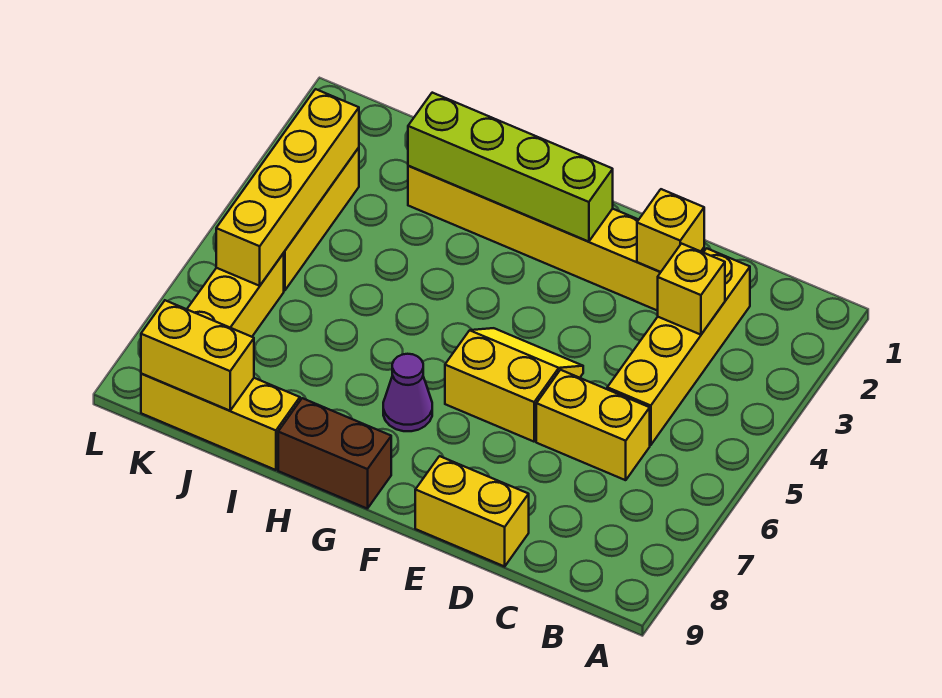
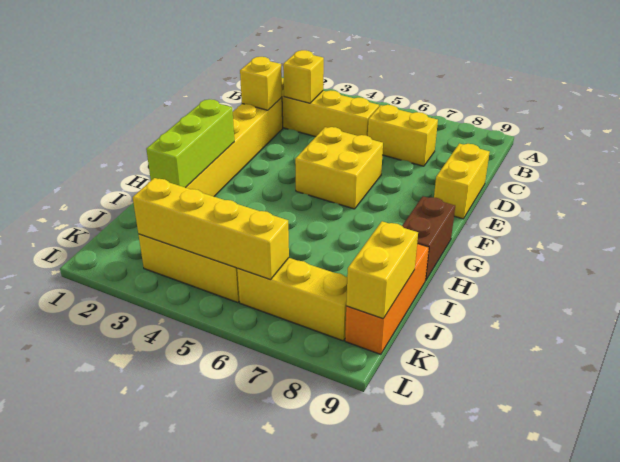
yellow 1x2 brick [536,370,650,480] -> yellow 1x2 brick turned to [368,105,438,166]
yellow 2x2 slope [445,328,583,442] -> yellow 2x2 brick [295,127,383,209]
lime 1x4 brick [408,93,613,242] -> lime 1x3 brick [146,99,234,188]
purple 1x1 cone [383,354,432,431] -> none
yellow 1x3 brick [141,373,300,470] -> orange 1x3 brick [345,244,429,354]

